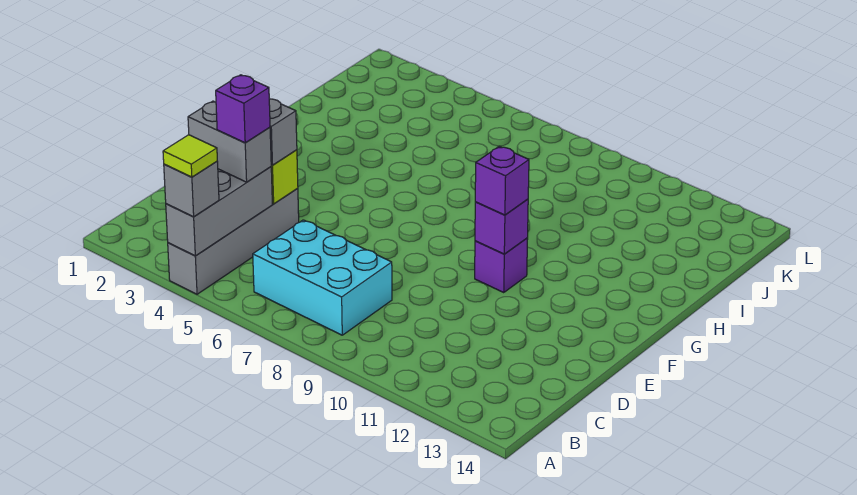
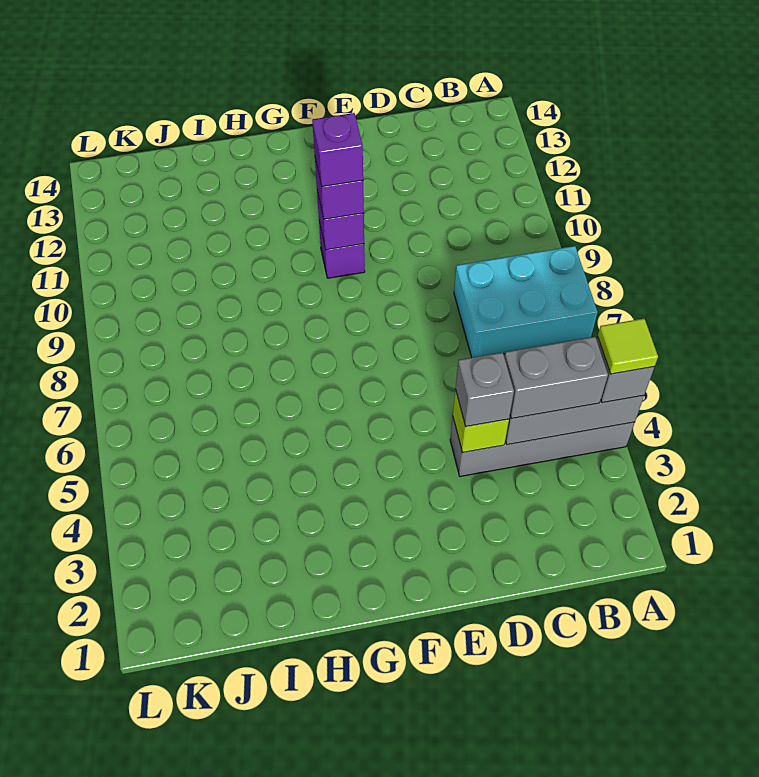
cyan 2x3 brick [253,220,392,335] -> cyan 2x3 brick turned to [454,246,598,357]
grey 1x2 brick [188,101,271,182] -> grey 1x2 brick turned to [504,337,608,419]
purple 1x1 brick [216,75,270,143] -> purple 1x1 brick moved to [312,113,363,187]

